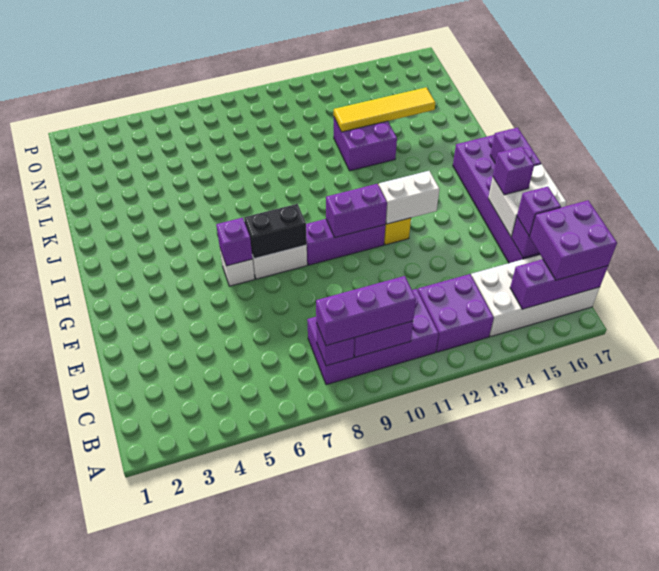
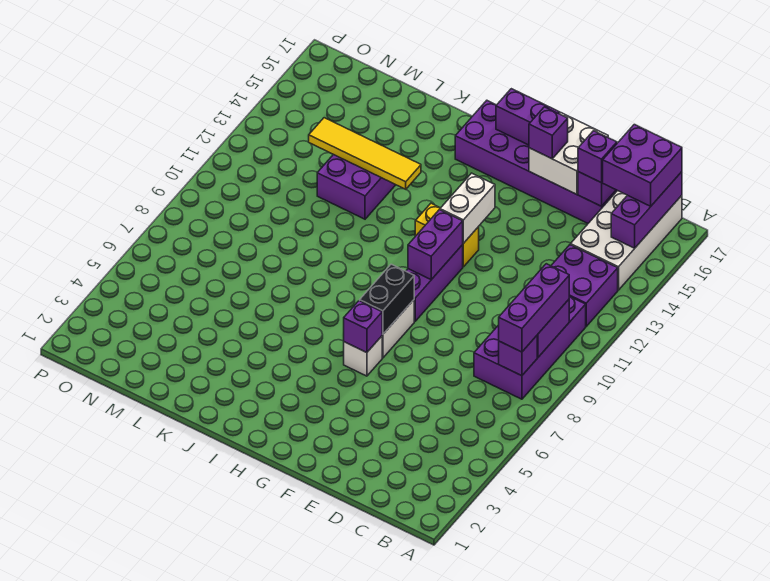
yellow 1x4 tile [334,88,435,132] -> yellow 1x4 tile turned to [309,118,421,189]

